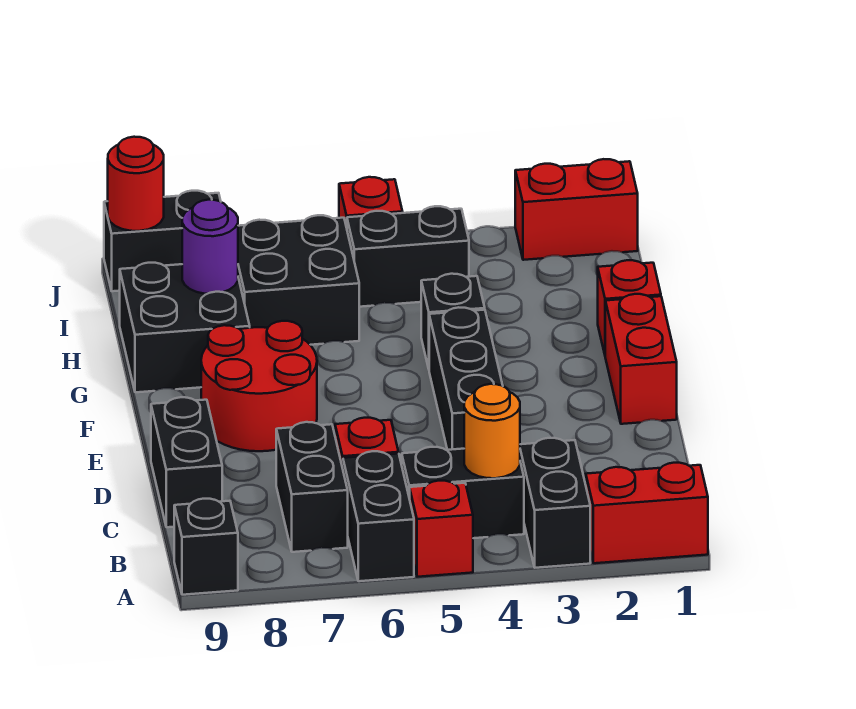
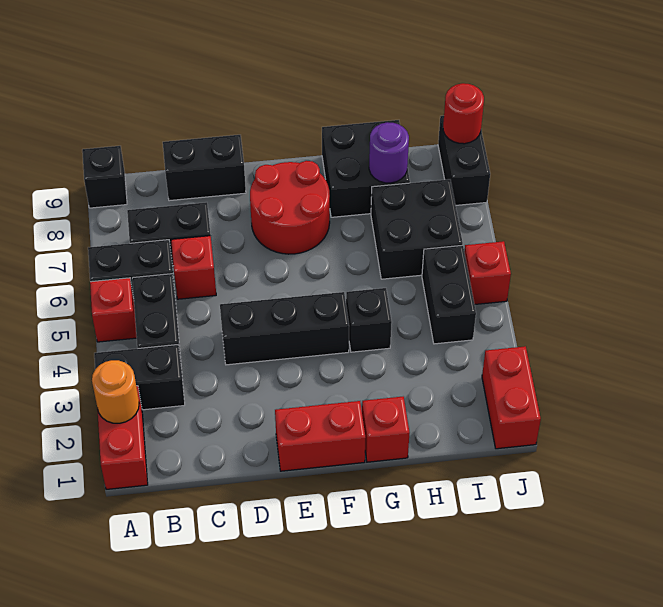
orange 1x1 round brick [464,384,520,478] -> orange 1x1 round brick moved to [92,360,139,423]

